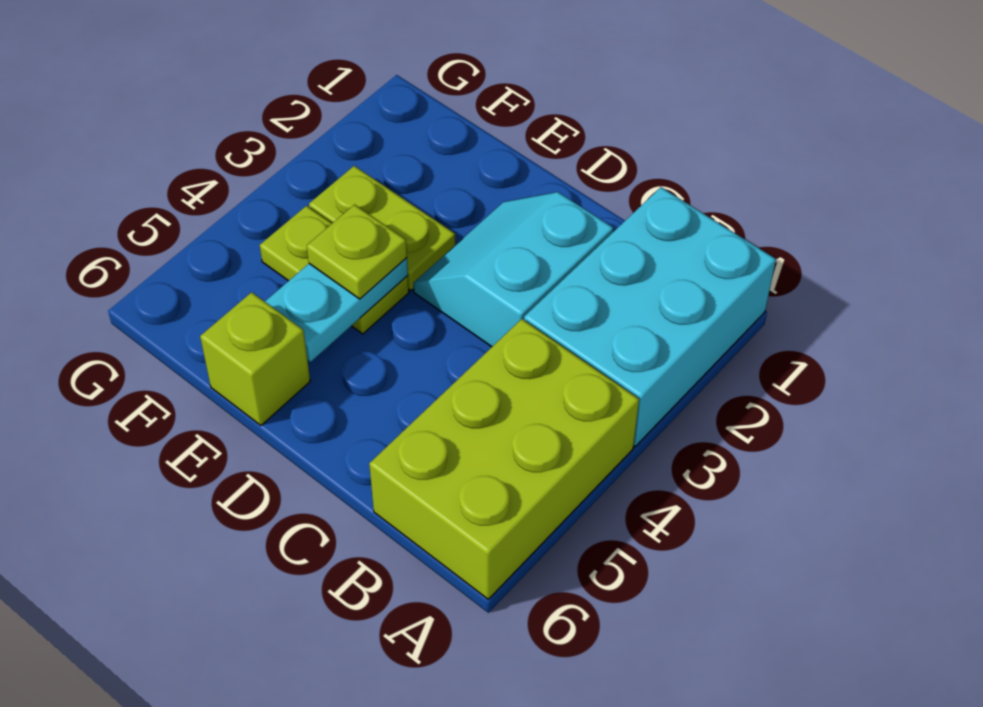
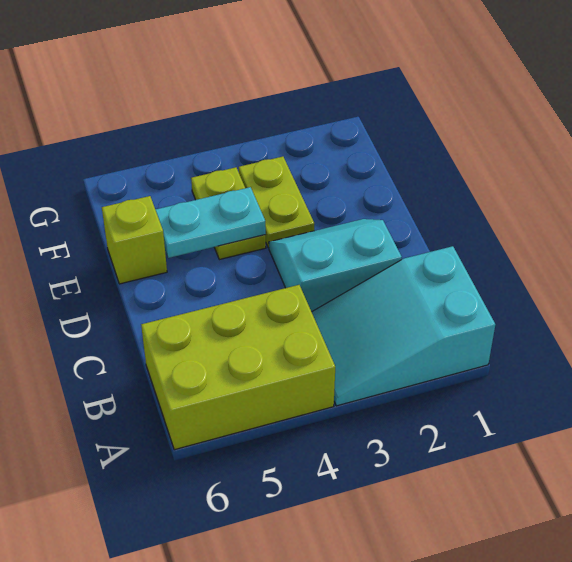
cyan 2x3 brick [524,187,776,446] -> cyan 2x3 slope [312,246,495,406]
lime 1x1 plate [307,205,407,299] -> none

